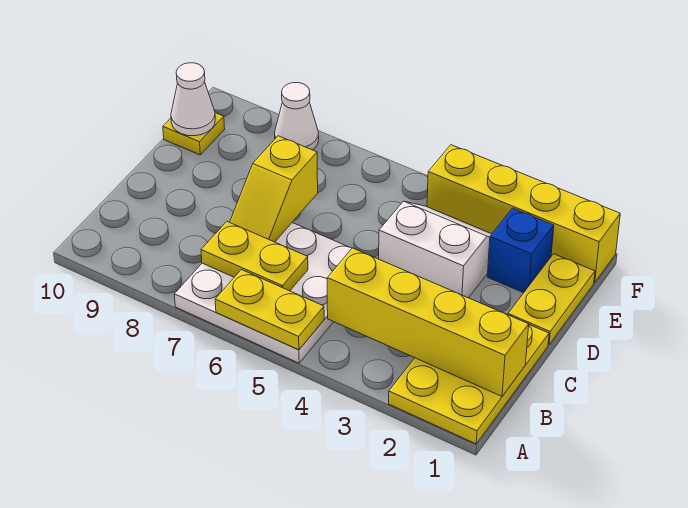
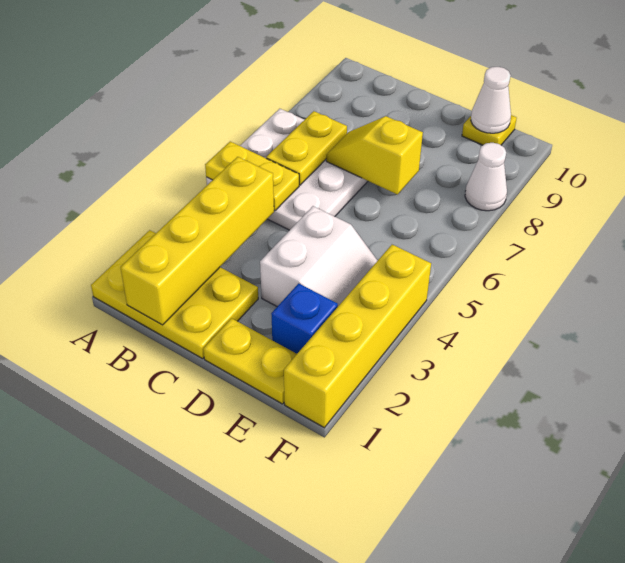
yellow 1x2 plate [215,270,324,350] -> yellow 1x2 plate turned to [205,142,299,211]

